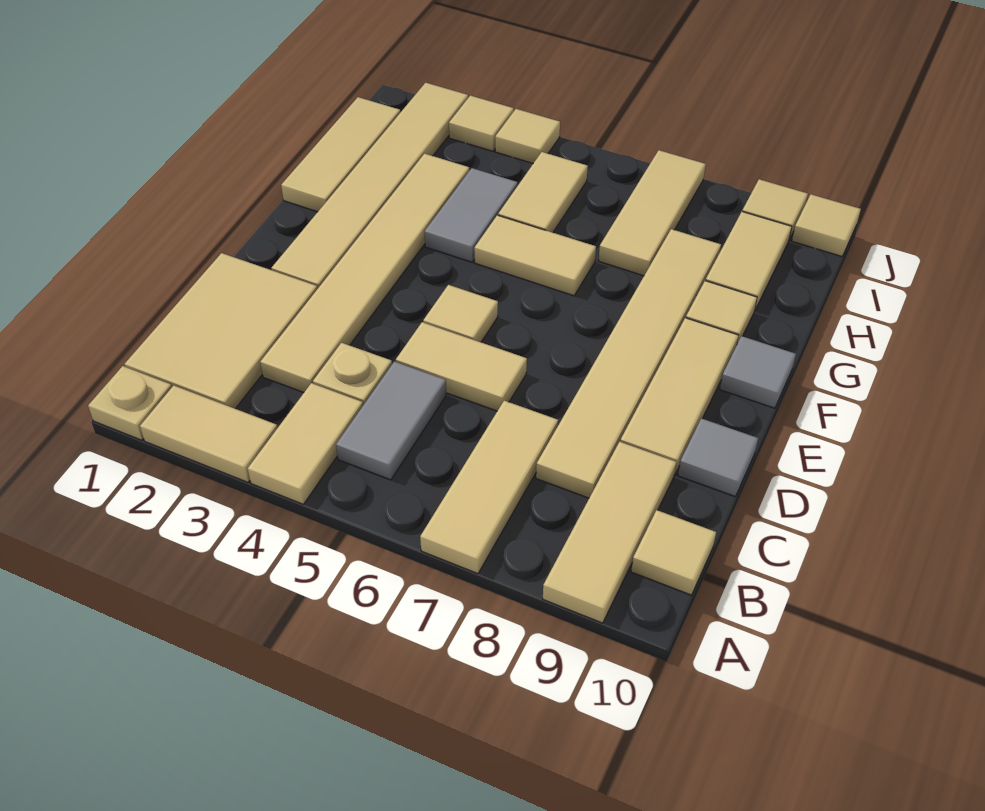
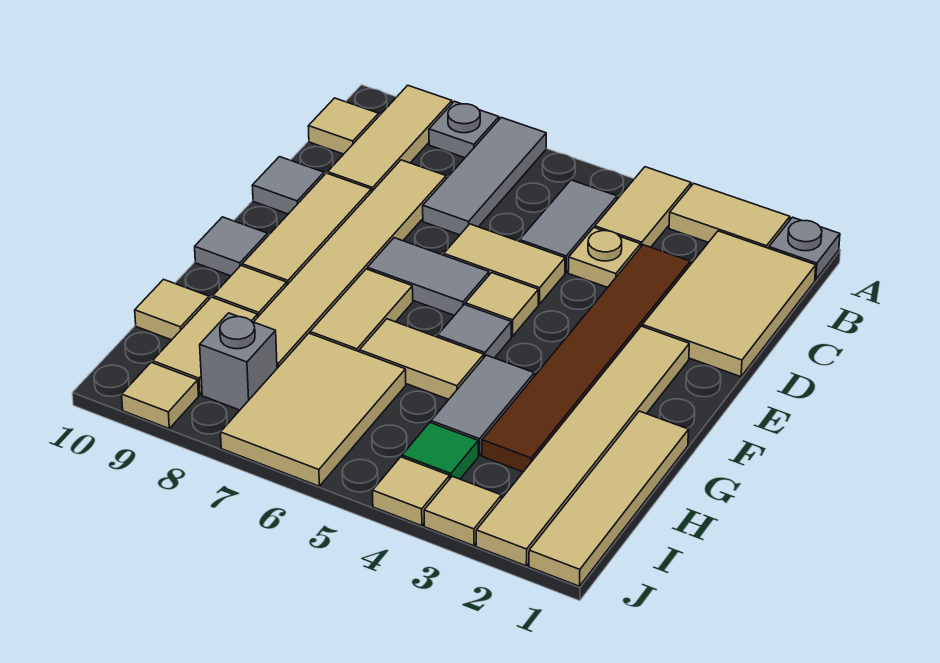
tan 1x1 plate [88,366,172,440] -> grey 1x1 plate [769,217,840,280]
tan 1x3 tile [420,401,558,574] -> grey 1x3 tile [423,117,546,235]
none -> grey 1x1 plate [429,101,499,158]
tan 1x6 tile [260,154,469,392] -> brown 1x6 tile [482,245,690,472]
none -> grey 1x2 tile [367,238,489,315]
none -> grey 1x1 tile [438,305,511,358]
tan 1x3 tile [281,97,400,212] -> tan 1x4 tile [529,411,689,586]
tan 1x2 tile [498,152,588,233] -> tan 1x2 tile moved to [310,269,413,352]
tan 1x3 tile [599,150,706,276] -> tan 2x3 tile [221,333,406,486]
none -> green 1x1 tile [402,423,478,479]
none -> grey 1x1 brick [200,313,277,410]
tan 1x1 tile [792,194,861,256] -> tan 1x1 tile moved to [135,279,209,340]

